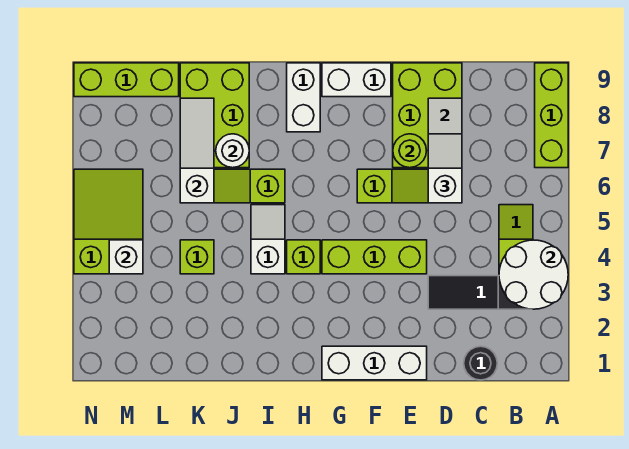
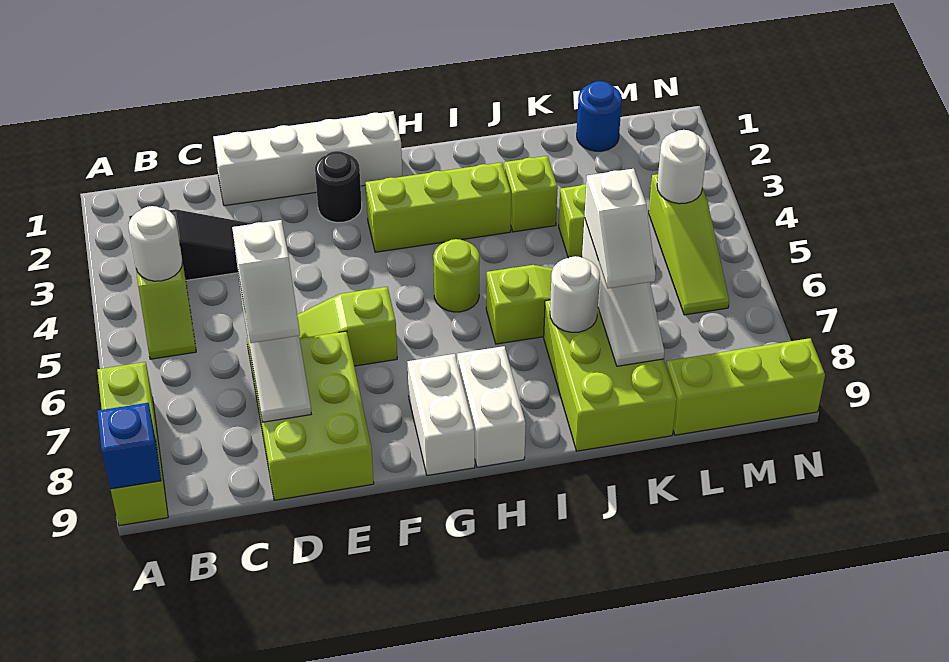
white 2x2 round brick [499,240,568,309] -> white 1x1 round brick [129,206,182,281]
none -> blue 1x1 brick [97,403,161,489]
black 1x1 round brick [464,346,497,380] -> black 1x1 round brick moved to [315,151,362,223]
white 1x3 brick [322,346,427,380] -> white 1x4 brick [213,111,402,206]
lime 1x3 brick [322,240,427,274] -> lime 1x3 brick moved to [366,162,511,252]
lime 1x1 round brick [393,134,427,168] -> lime 1x1 round brick moved to [433,239,479,312]
white 1x2 brick [322,63,391,97] -> white 1x2 brick turned to [408,354,475,475]
lime 1x1 brick [287,240,320,274] -> lime 1x1 brick moved to [504,156,558,232]
white 1x2 slope [251,205,285,274] -> white 1x2 slope moved to [584,169,656,288]
none -> blue 1x1 round brick [577,81,622,151]
lime 2x3 slope [74,169,143,274] -> lime 1x3 slope [649,174,729,315]
white 1x1 brick [109,240,143,274] -> white 1x1 round brick [657,130,707,204]

